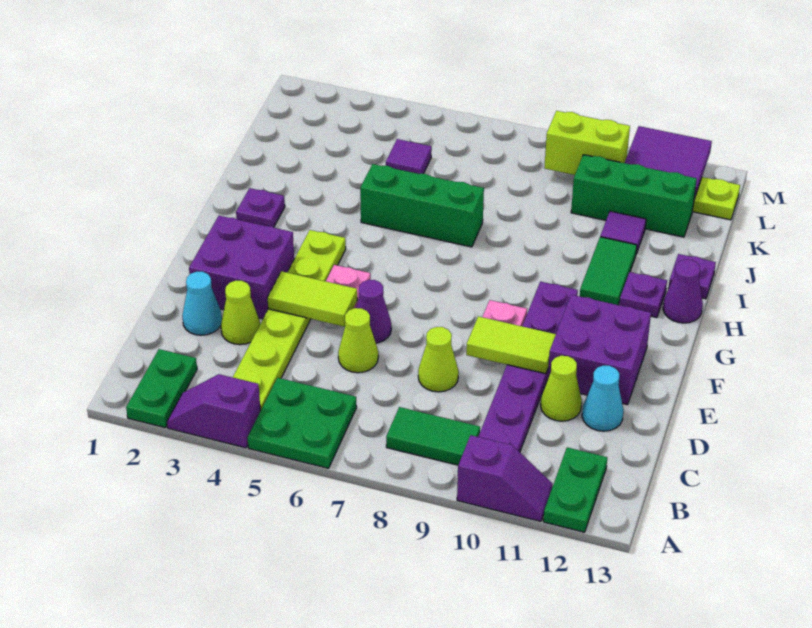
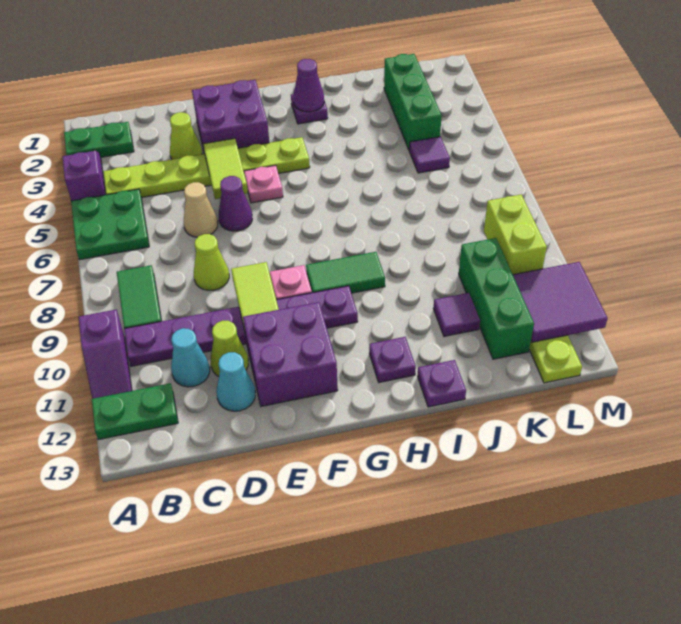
cyan 1x1 cone [182,272,222,335] -> cyan 1x1 cone moved to [171,328,210,387]
lime 1x1 cone [338,308,378,373] -> tan 1x1 cone [184,182,218,237]
green 1x2 tile [580,237,637,305] -> green 1x2 tile moved to [306,252,385,293]
purple 1x1 cone [663,260,703,323] -> purple 1x1 cone moved to [293,59,324,112]
green 1x3 brick [360,164,484,247] -> green 1x3 brick moved to [384,54,442,150]

